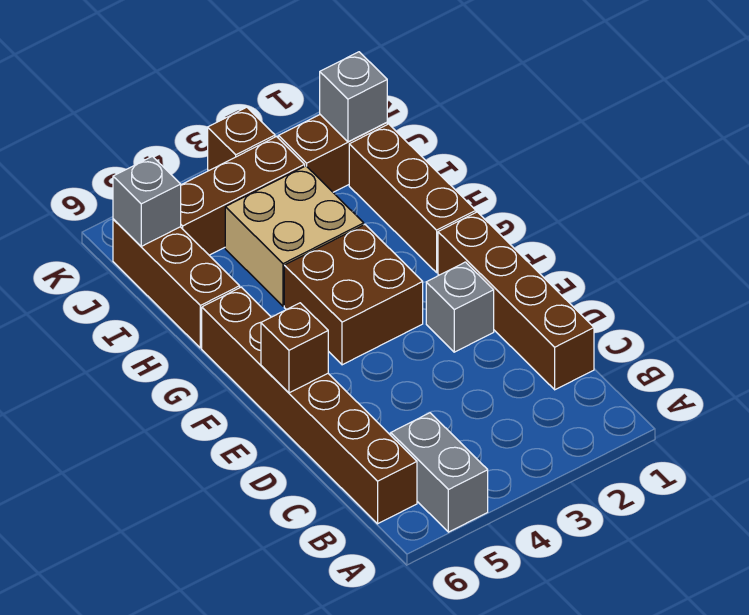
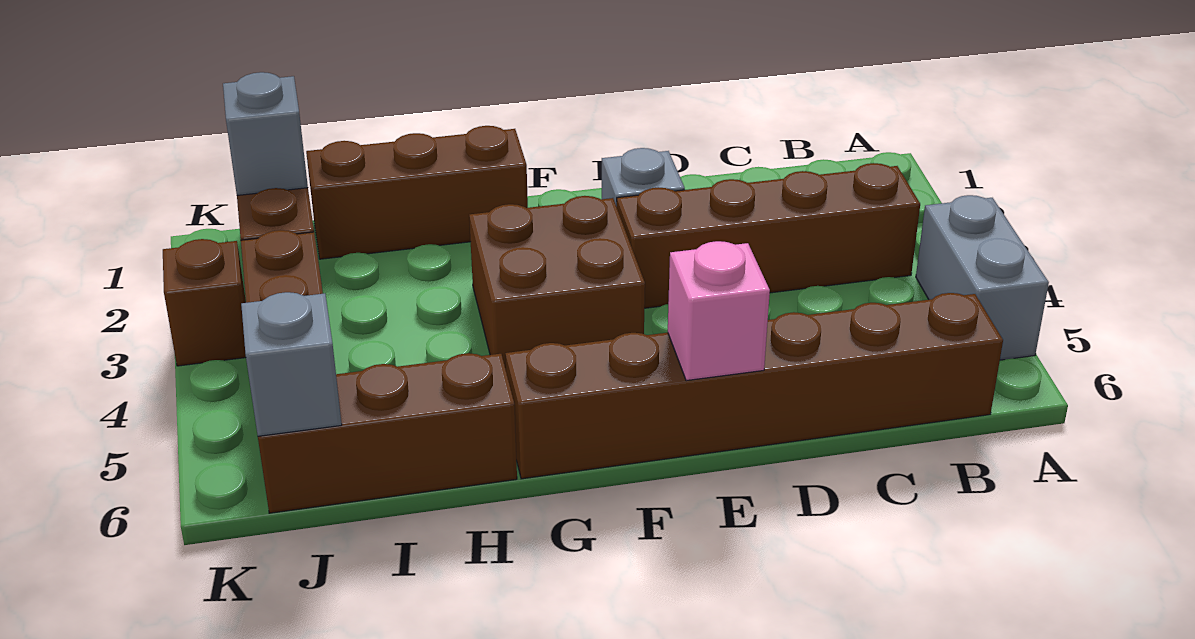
grey 1x2 brick [391,413,488,532] -> grey 1x2 brick turned to [916,195,1049,360]
brown 1x4 brick [438,212,594,390] -> brown 1x4 brick moved to [617,163,920,308]
brown 1x1 brick [261,303,328,393] -> pink 1x1 brick [668,241,770,381]
tan 2x2 brick [225,166,364,306] -> none

